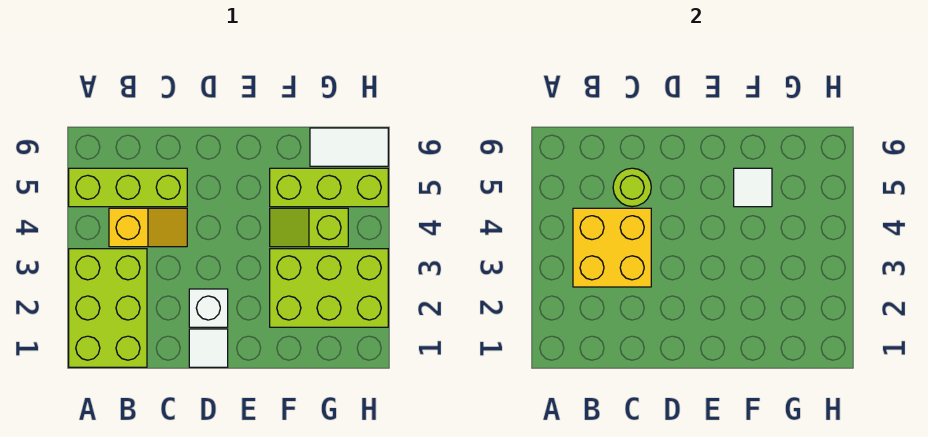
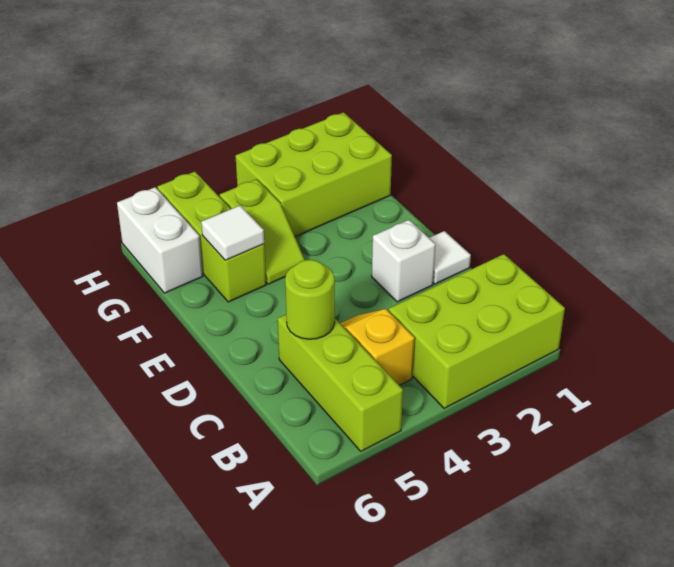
yellow 2x2 brick [573,208,651,287] -> none
lime 2x3 brick [270,249,388,327] -> lime 2x3 brick turned to [236,112,392,237]
white 1x2 tile [310,128,388,166] -> white 1x2 brick [117,187,203,293]

